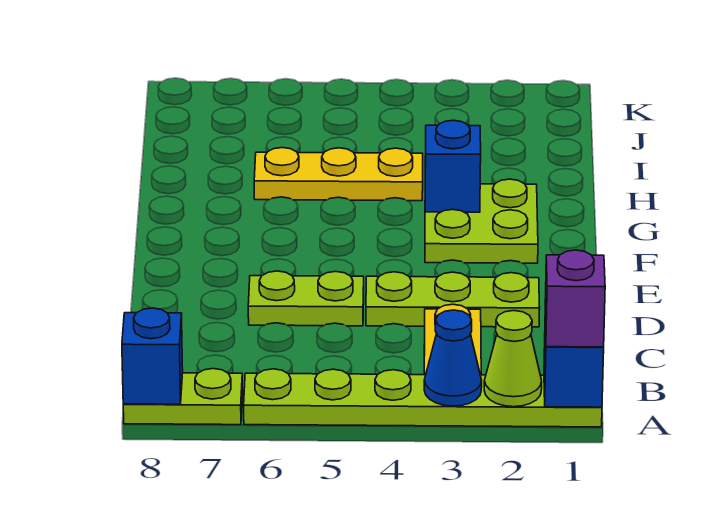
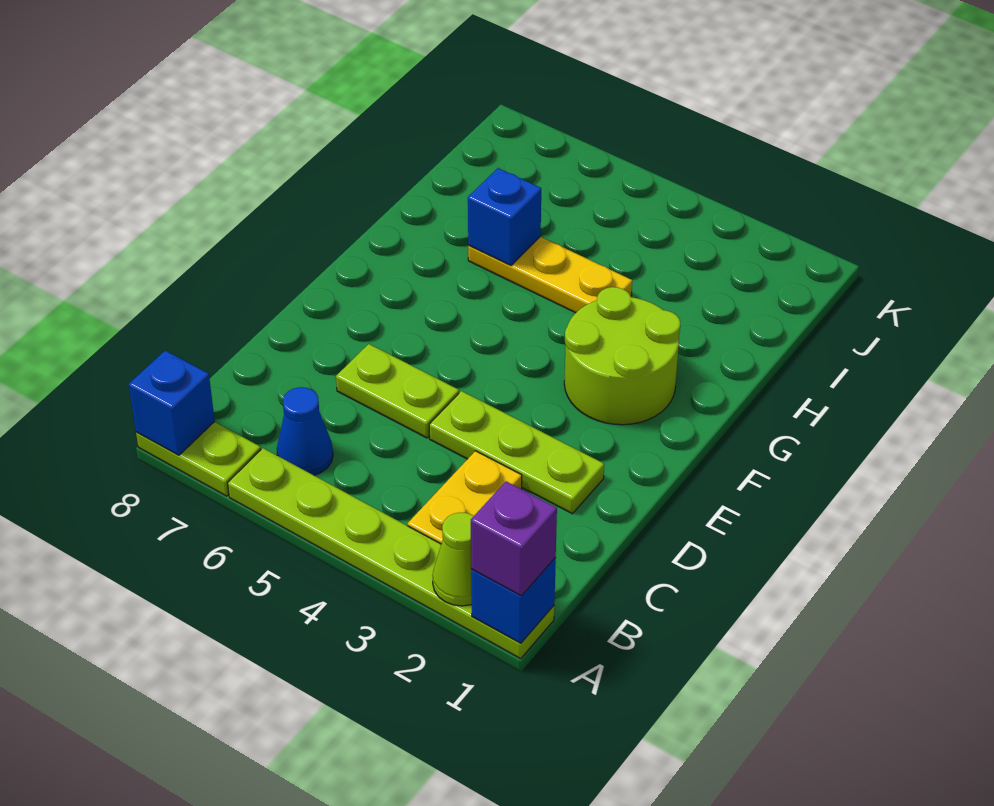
blue 1x1 cone [424,310,482,406] -> blue 1x1 cone moved to [277,387,333,475]
lime 2x2 plate [425,179,538,263] -> lime 2x2 round brick [564,287,680,425]
blue 1x1 brick [425,120,481,212] -> blue 1x1 brick moved to [468,168,541,265]

